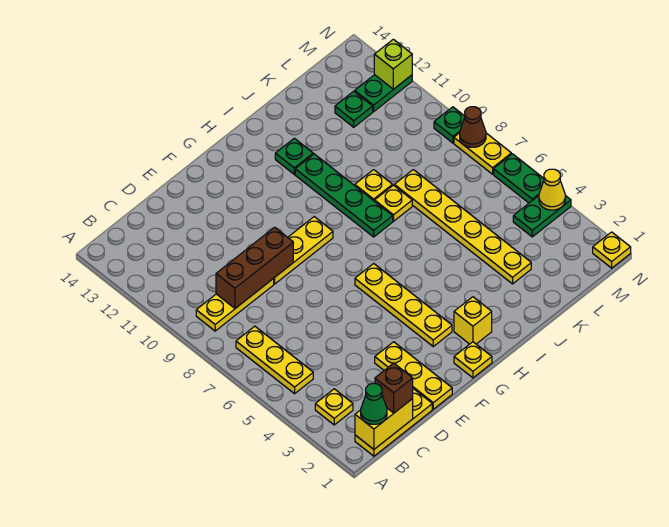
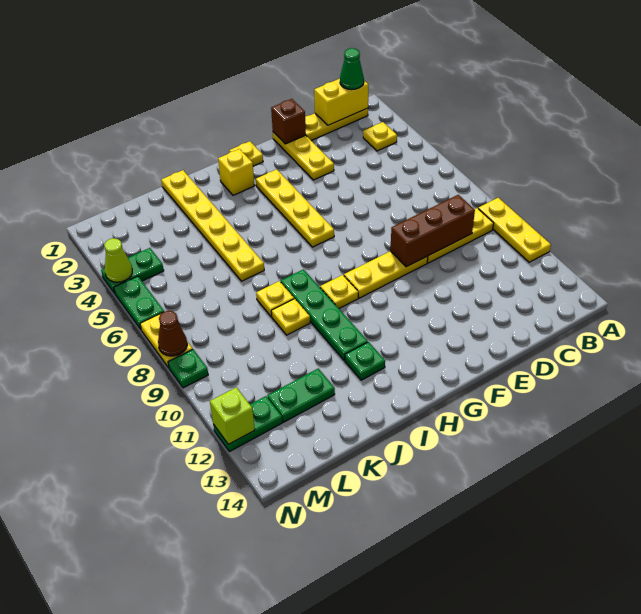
yellow 1x3 plate [236,326,313,394] -> yellow 1x3 plate moved to [478,198,551,262]
brown 1x1 brick [375,363,413,413] -> brown 1x1 brick moved to [271,99,306,144]
yellow 1x6 plate [394,170,531,284] -> yellow 1x6 plate moved to [161,170,264,281]
green 1x1 plate [335,91,373,127] -> green 1x2 plate [267,369,335,422]
yellow 1x1 plate [593,232,631,268] -> yellow 1x1 plate moved to [320,275,358,308]
yellow 1x1 cone [539,169,565,210] -> lime 1x1 cone [104,238,132,282]

